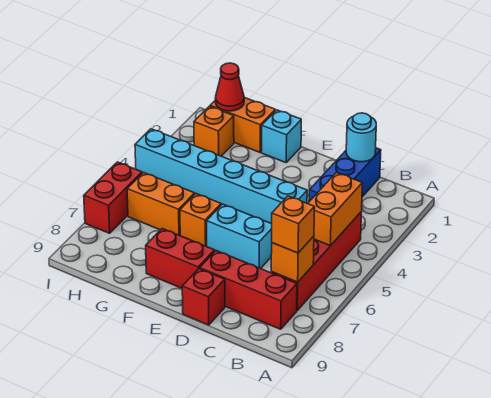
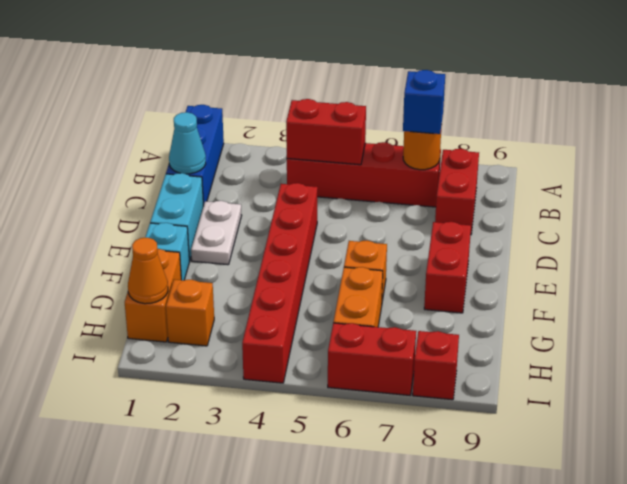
orange 1x2 brick [308,173,362,246] -> red 1x2 brick [286,99,366,165]
orange 1x1 brick [271,236,314,282] -> orange 1x1 round brick [403,125,442,170]
orange 1x1 brick [272,196,315,253] -> blue 1x1 brick [403,70,445,134]
red 1x3 brick [200,251,297,329] -> red 1x2 brick [435,149,479,235]
blue 1x3 brick [309,148,381,201] -> blue 1x3 brick turned to [166,105,224,206]
cyan 1x1 round brick [346,113,376,162] -> cyan 1x1 cone [169,112,206,174]
none -> white 1x2 plate [191,201,242,265]
cyan 1x6 brick [135,129,307,224] -> red 1x6 brick [242,183,318,383]
cyan 1x2 brick [207,204,272,269] -> cyan 1x2 brick moved to [150,173,204,261]
red 1x1 brick [182,269,225,325] -> red 1x1 brick moved to [413,331,459,400]
red 1x1 cone [215,63,244,111] -> orange 1x1 cone [128,238,168,304]

